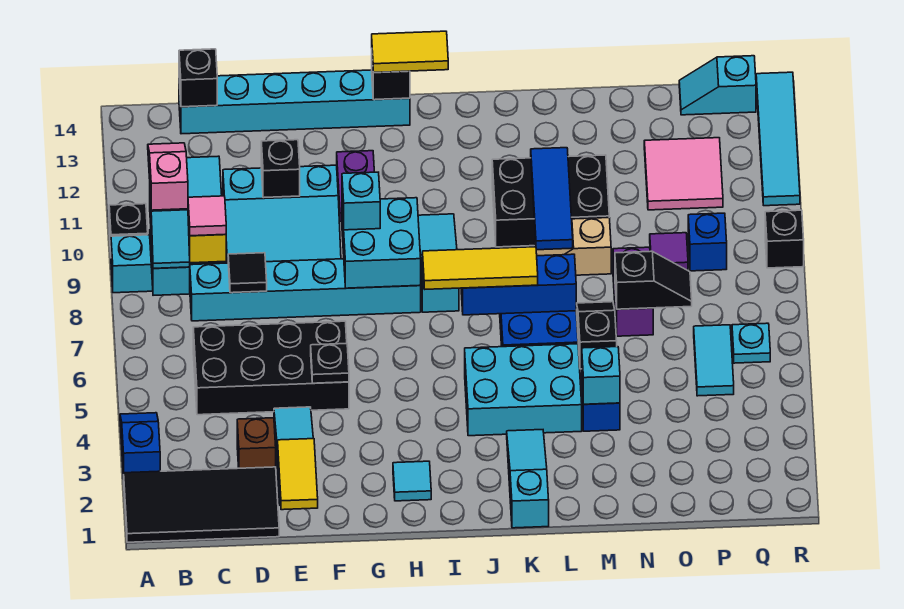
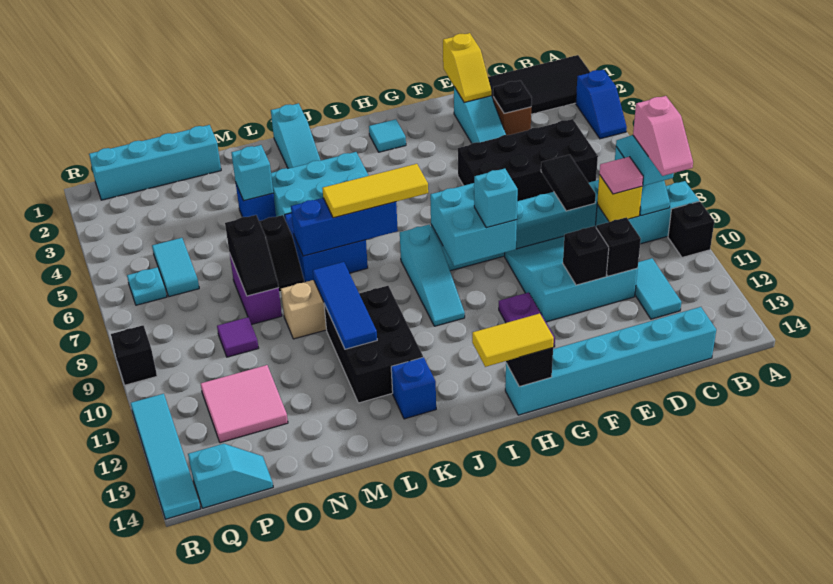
black 1x1 brick [179,49,217,107] -> black 1x1 brick moved to [596,217,641,276]
black 1x1 tile [228,253,267,293] -> black 1x2 tile [541,155,596,211]
yellow 1x2 tile [278,439,318,510] -> yellow 1x2 slope [443,33,491,102]
black 1x1 plate [311,344,349,383] -> black 1x1 plate moved to [493,80,532,113]
black 2x3 brick [492,155,609,247] -> black 2x3 brick turned to [324,286,423,403]
none -> cyan 1x4 brick [89,125,221,200]
black 1x2 slope [615,251,692,309] -> black 1x2 slope turned to [225,215,279,296]
blue 1x1 brick [688,213,727,271] -> blue 1x1 brick moved to [391,357,436,419]

